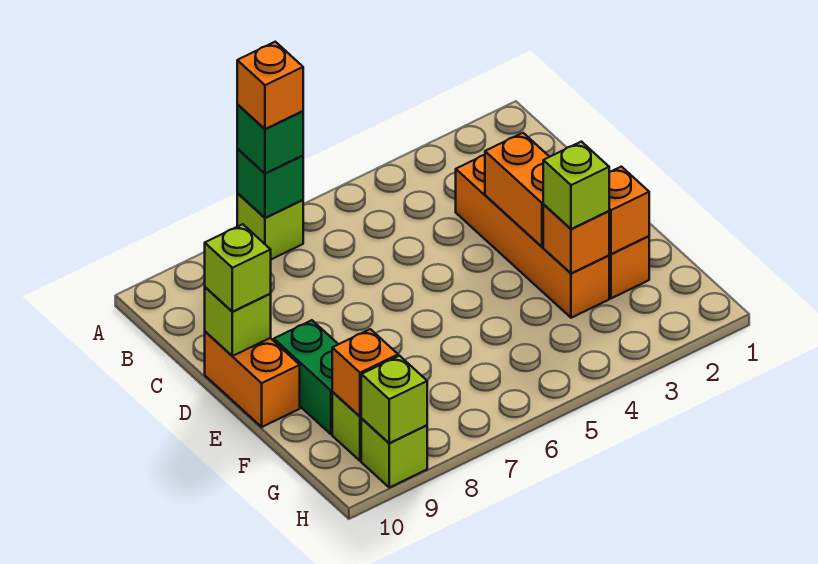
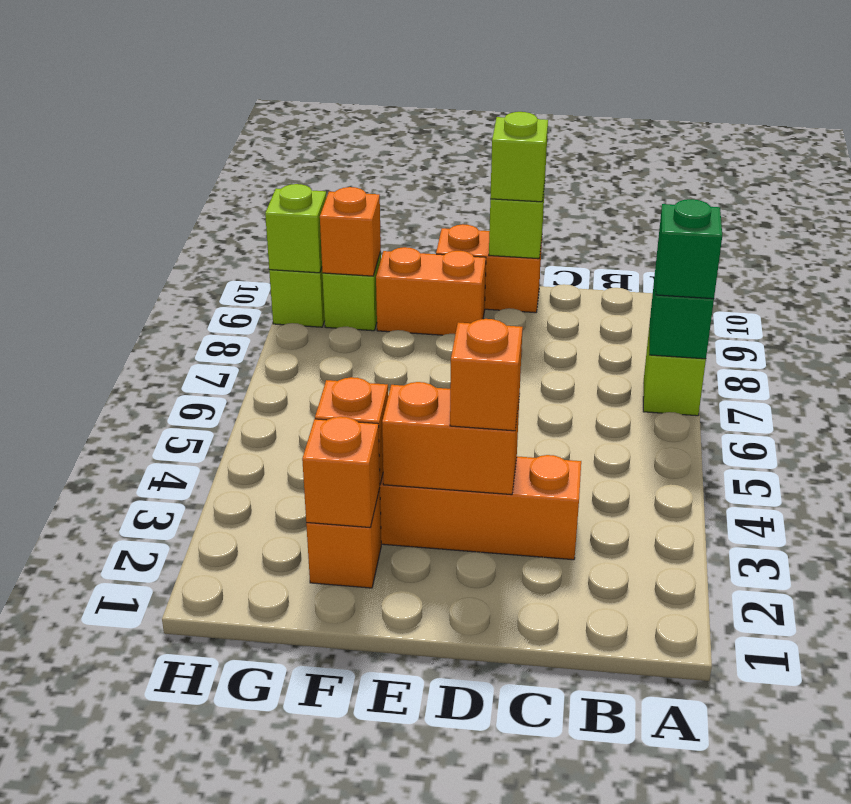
orange 1x1 brick [237,42,303,129] -> orange 1x1 brick moved to [450,319,523,431]
green 1x2 brick [274,320,338,434] -> orange 1x2 brick [376,247,486,335]
lime 1x1 brick [543,142,609,229] -> none

